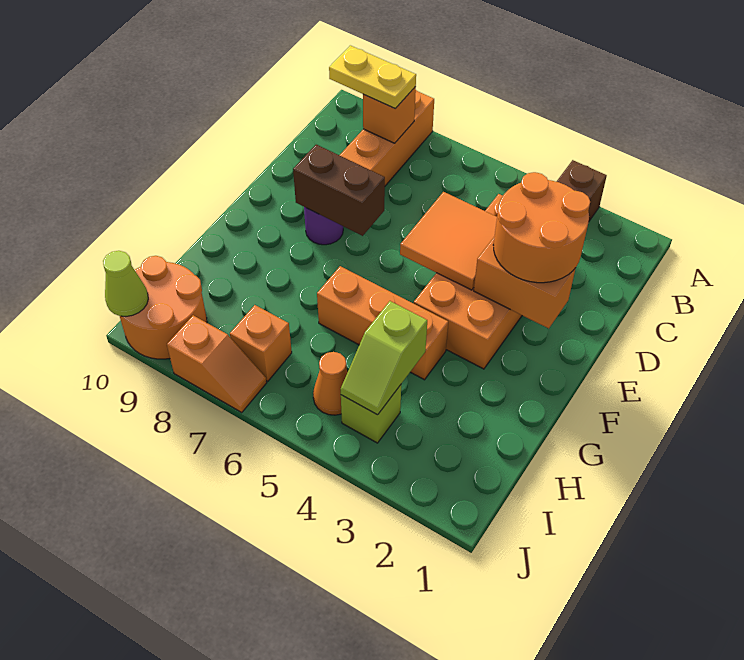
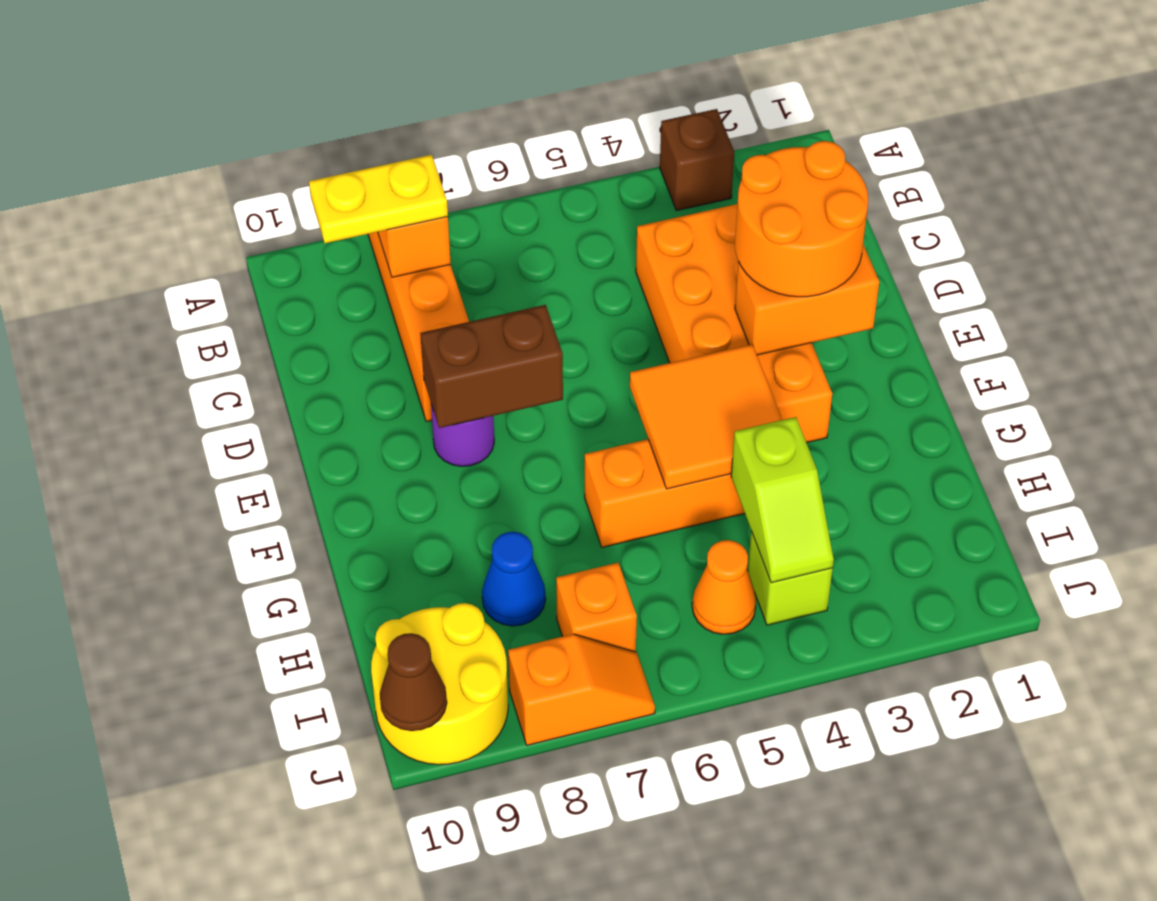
orange 2x2 tile [400,192,497,290] -> orange 2x2 tile moved to [630,344,782,489]
none -> blue 1x1 cone [482,532,546,626]
orange 2x2 round brick [120,256,207,359] -> yellow 2x2 round brick [371,603,508,765]
lime 1x1 cone [103,251,148,316] -> brown 1x1 cone [380,633,447,731]

